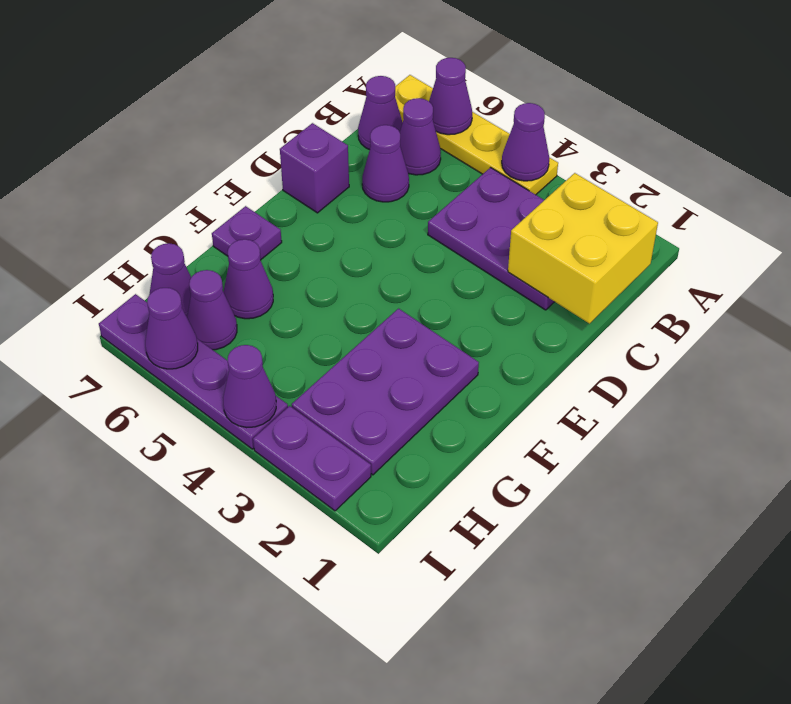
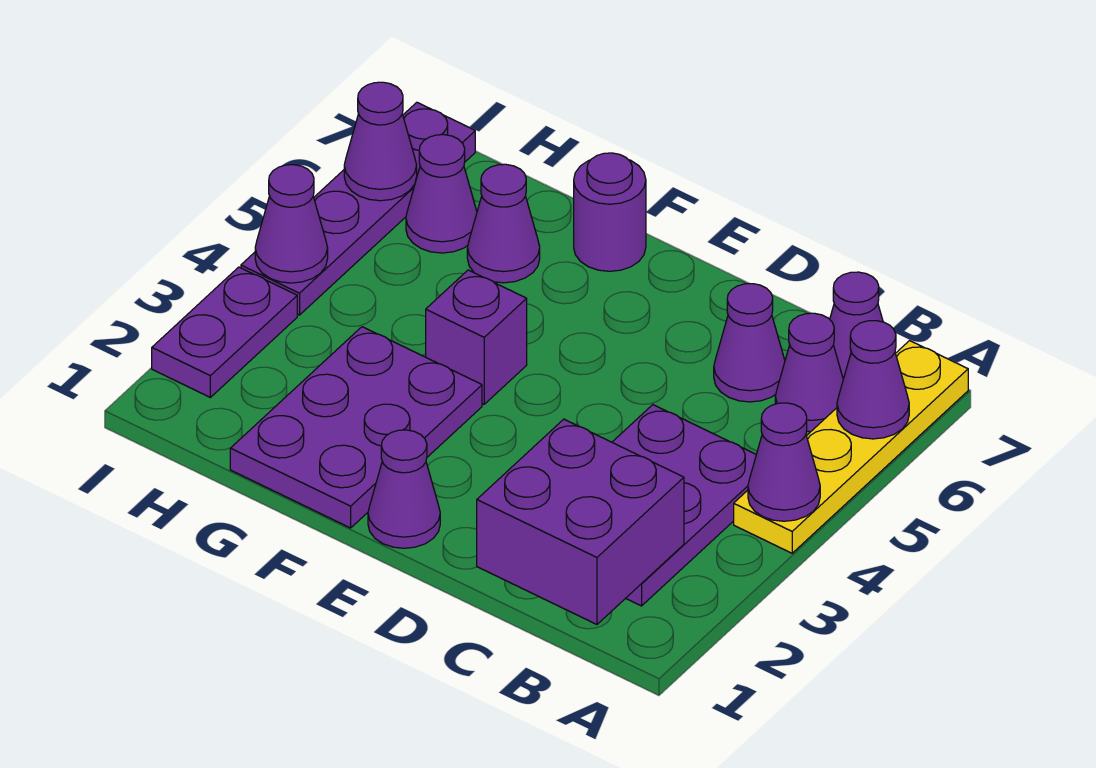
yellow 2x2 brick [508,173,658,324] -> purple 2x2 brick [477,419,684,624]
purple 1x1 brick [280,123,349,213] -> purple 1x1 brick moved to [426,270,527,404]
purple 2x3 plate [291,309,479,475] -> purple 2x3 plate turned to [230,327,482,528]
purple 1x1 plate [212,206,282,260] -> purple 1x1 round brick [574,153,646,271]
purple 1x1 cone [149,243,191,317] -> purple 1x1 cone moved to [368,430,440,548]

